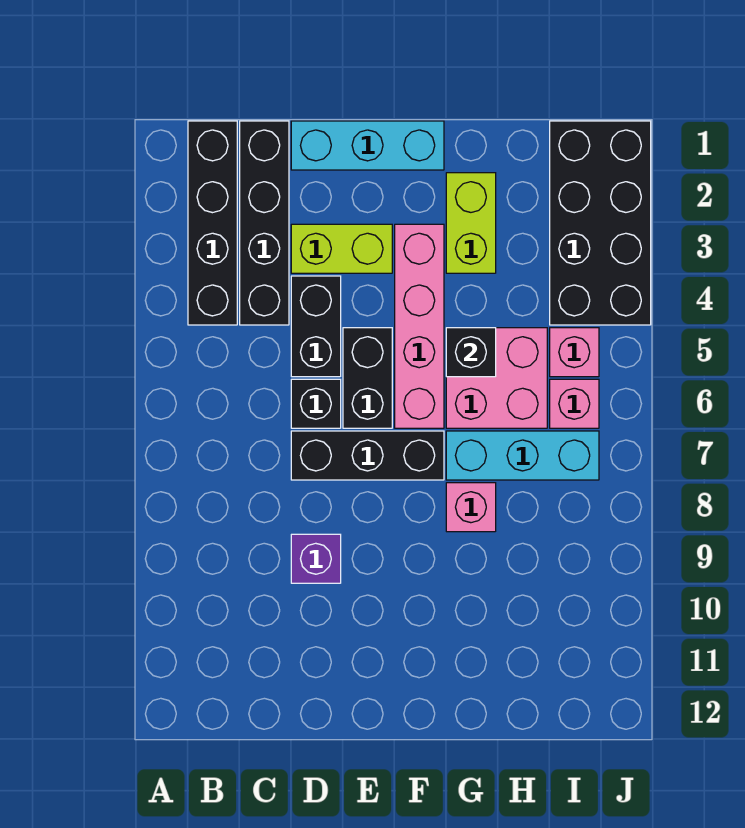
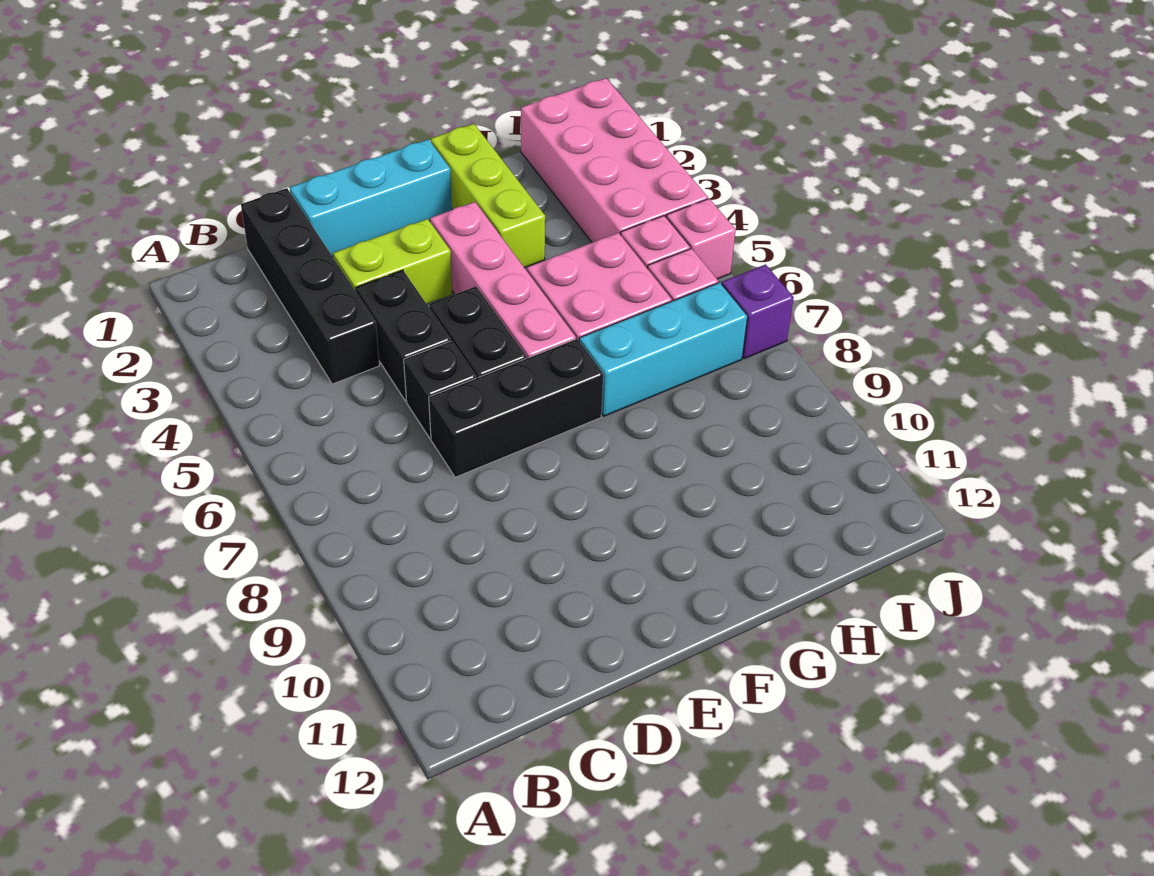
black 1x4 brick [188,121,237,325] -> none
purple 1x1 brick [291,534,341,583] -> purple 1x1 brick moved to [722,265,794,359]
lime 1x2 brick [446,173,496,273] -> lime 1x3 brick [431,124,545,268]
black 1x1 brick [446,328,496,377] -> none
pink 1x1 brick [446,483,496,532] -> pink 1x1 brick moved to [666,199,736,279]
black 2x4 brick [550,121,651,325] -> pink 2x4 brick [521,78,708,242]

